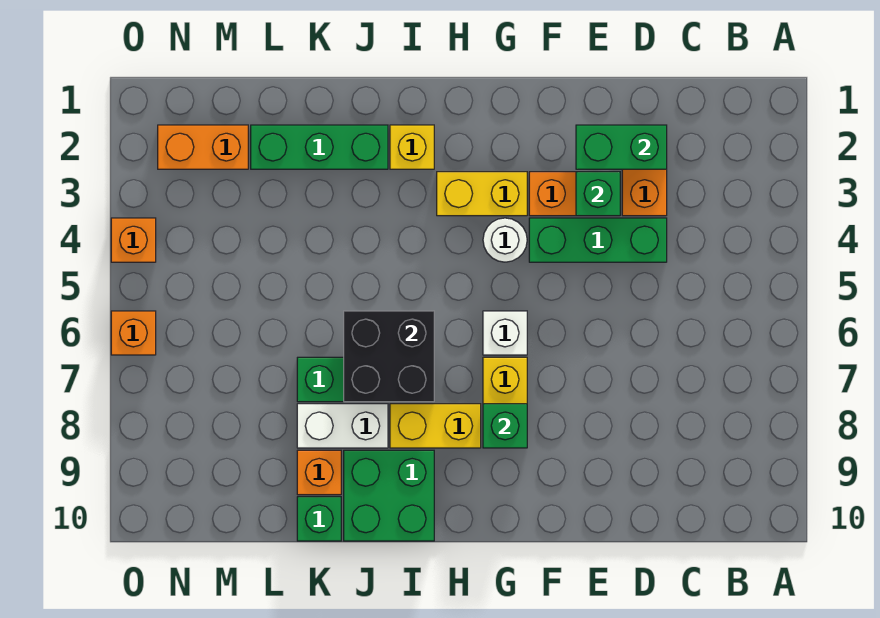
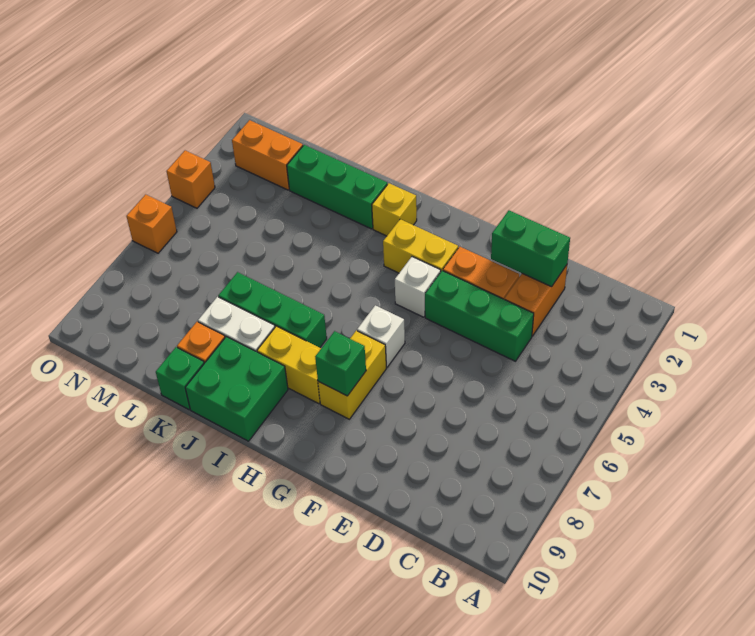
green 1x1 brick [576,172,620,216] -> none
white 1x1 round brick [483,218,527,262] -> white 1x1 brick [395,257,441,317]
black 2x2 brick [344,311,434,402] -> none

